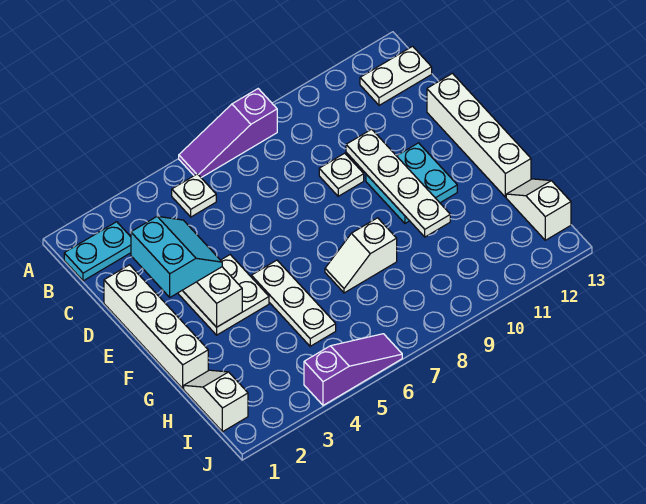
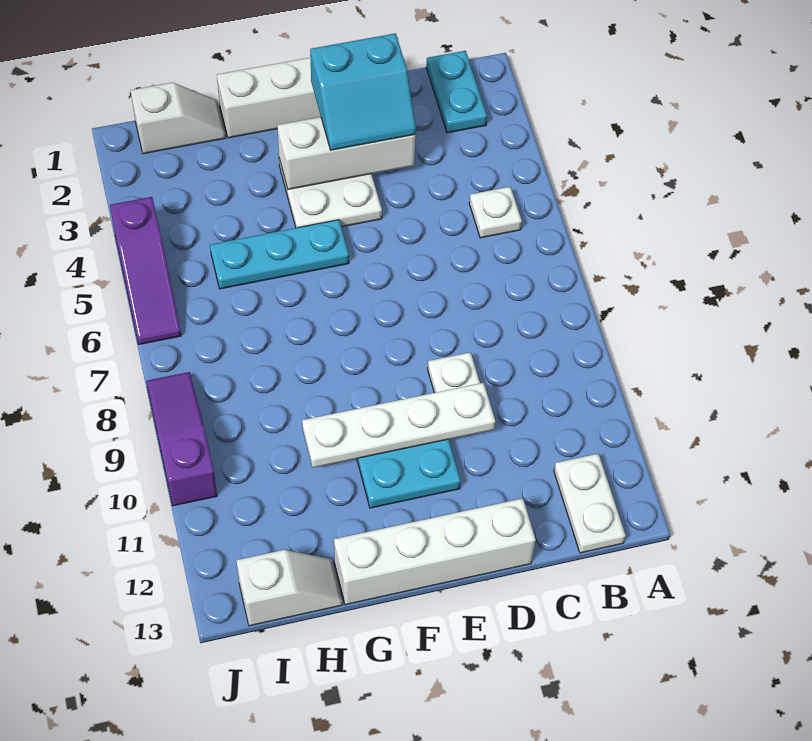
purple 1x3 slope [179,89,277,178] -> purple 1x3 slope moved to [146,372,217,506]
white 1x3 plate [251,260,336,346] -> cyan 1x3 plate [210,220,349,289]
white 1x2 slope [325,218,397,293] -> none

